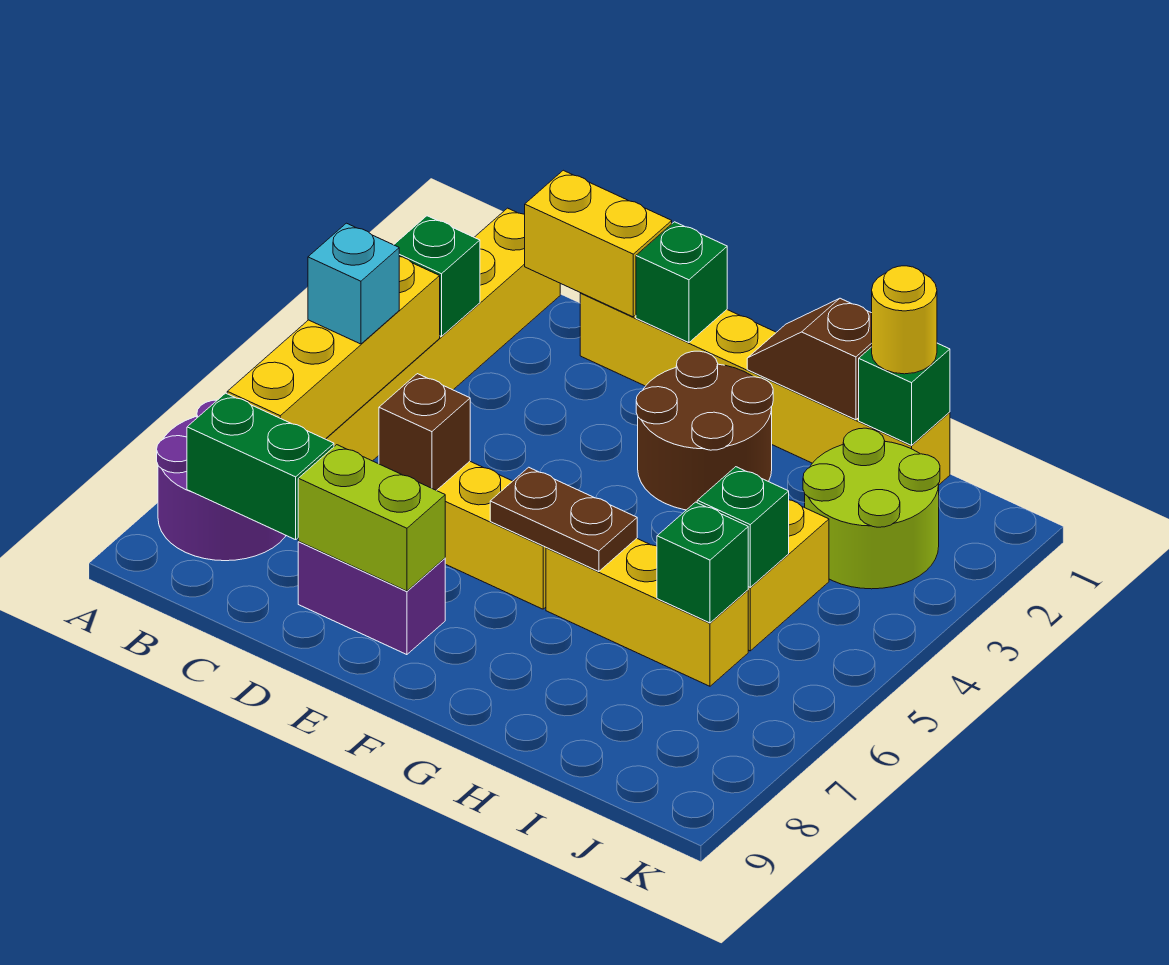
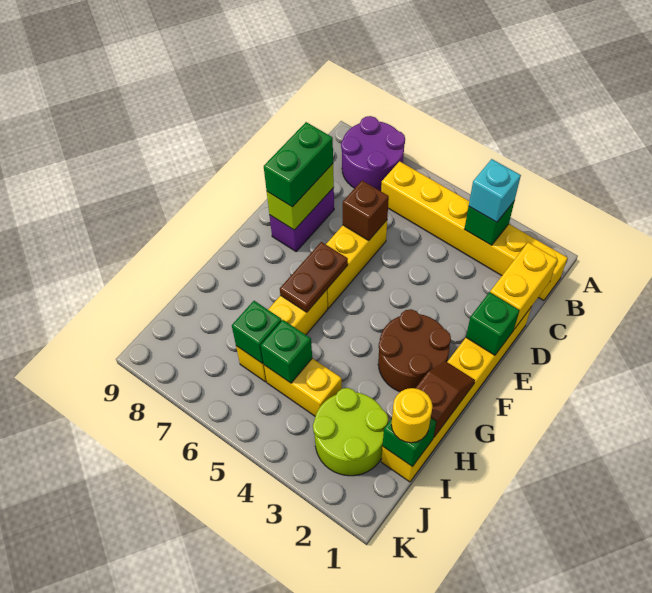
yellow 1x4 brick [227,257,440,439] -> none
cyan 1x1 brick [308,223,399,344] -> cyan 1x1 brick moved to [469,159,521,222]
green 1x2 brick [187,393,334,540] -> green 1x2 brick moved to [264,122,333,207]

